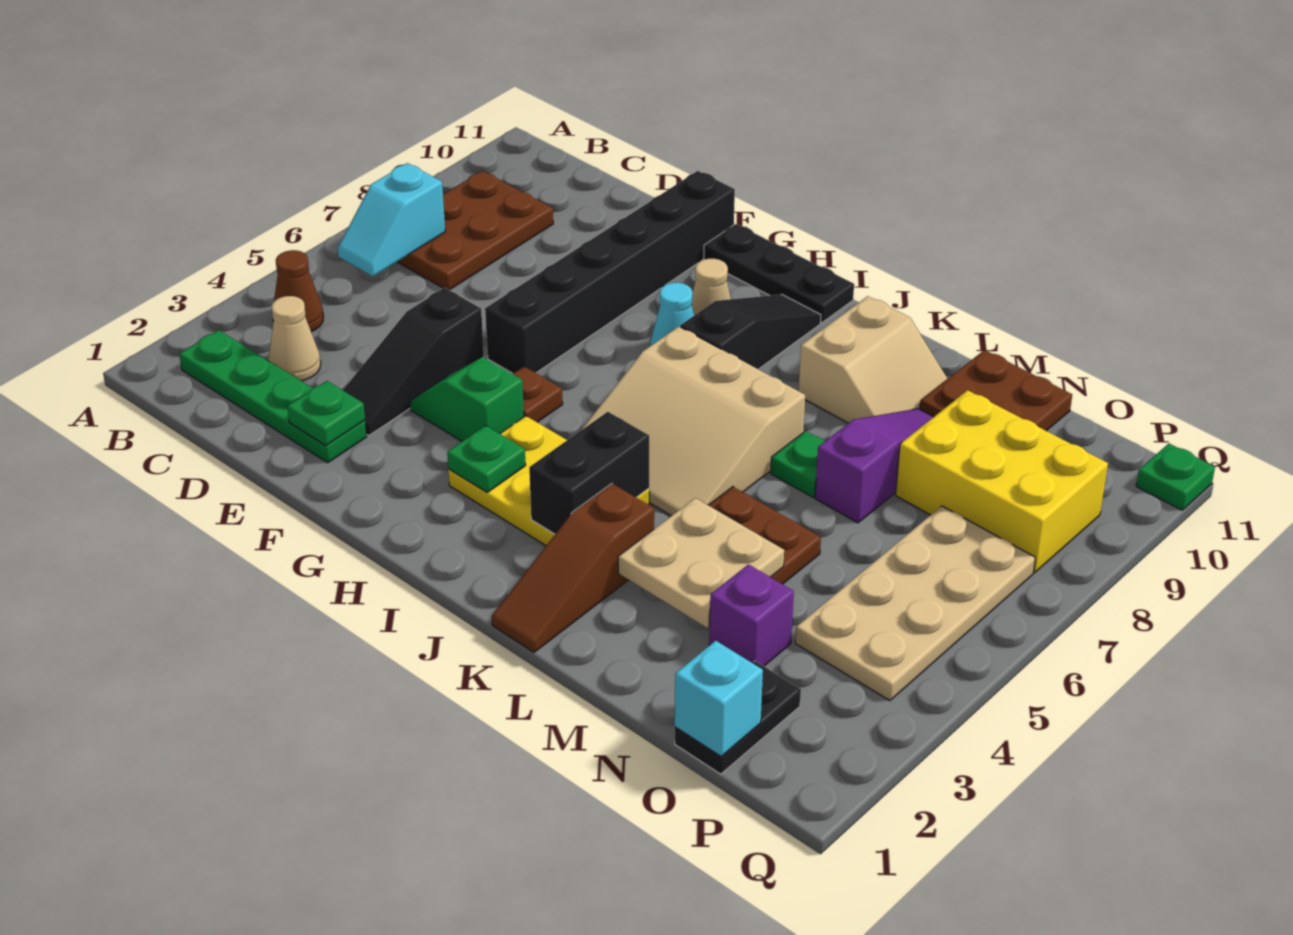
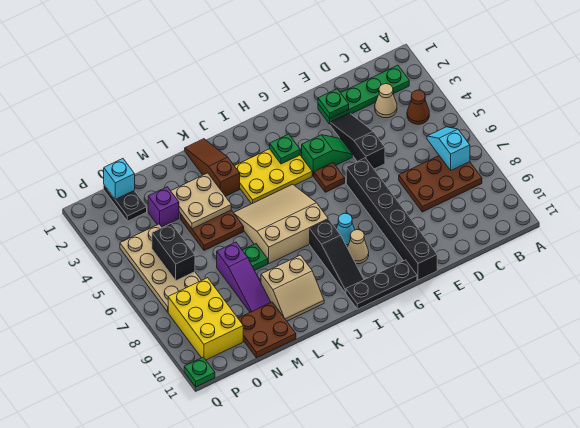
brown 2x3 plate [397,171,553,290] -> brown 2x3 plate turned to [399,156,482,212]
black 1x2 brick [529,412,649,534] -> black 1x2 brick moved to [152,223,195,280]
tan 2x2 slope [799,296,948,423] -> tan 2x2 slope turned to [261,255,324,321]
yellow 2x3 brick [896,390,1108,573] -> yellow 2x3 brick turned to [168,278,243,360]

